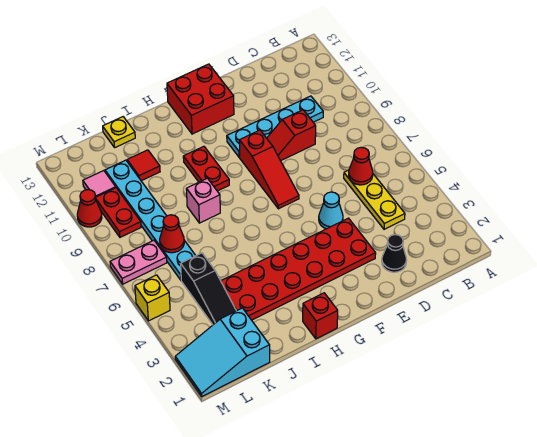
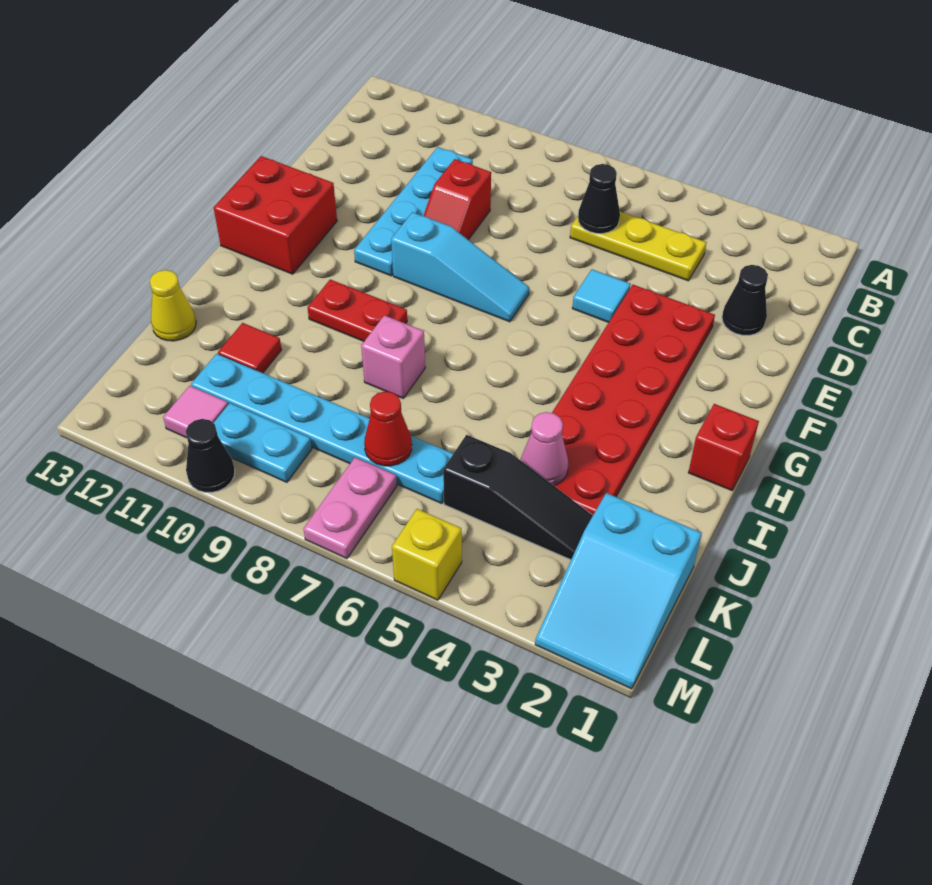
red 1x1 cone [349,147,373,185] -> black 1x1 cone [578,164,620,234]
cyan 1x1 cone [319,192,343,229] -> cyan 1x1 tile [572,270,631,322]
red 1x3 slope [239,130,299,209] -> cyan 1x3 slope [391,212,529,322]
none -> pink 1x1 cone [521,412,568,485]
yellow 1x1 plate [103,117,135,147] -> yellow 1x1 cone [150,270,196,341]
red 1x2 plate [96,188,141,237] -> cyan 1x2 plate [214,403,312,482]
red 1x1 cone [77,190,102,227] -> black 1x1 cone [186,419,235,492]

